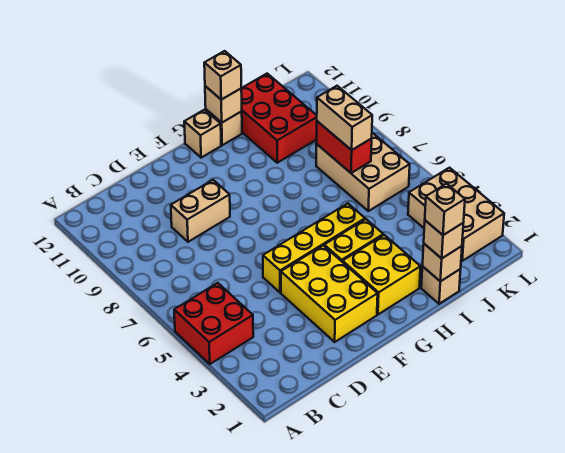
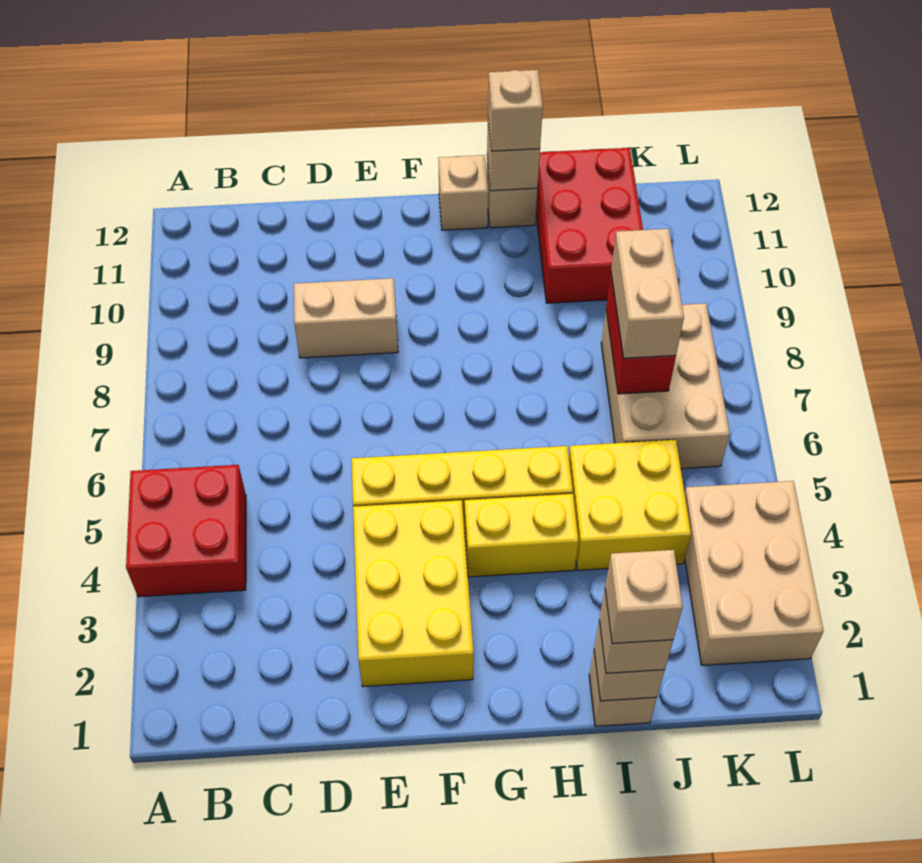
yellow 2x2 brick [343,235,421,315] -> yellow 2x2 brick moved to [569,440,691,570]

